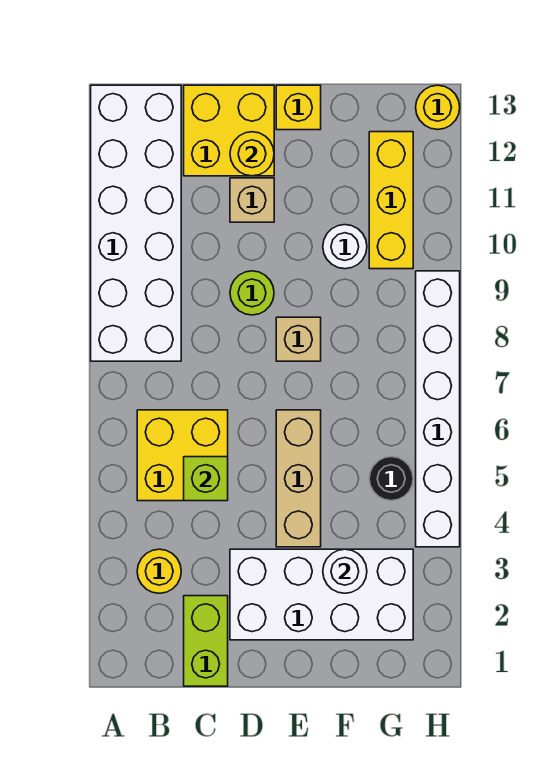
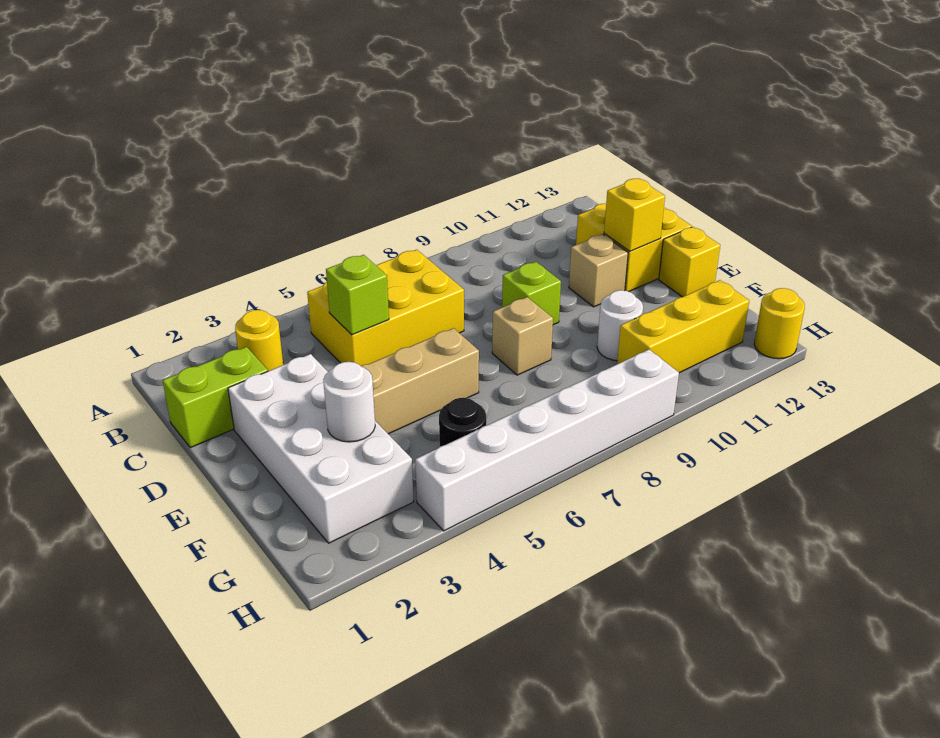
white 2x6 brick [91,85,181,361] -> none
yellow 2x2 brick [137,410,228,501] -> yellow 2x3 brick [307,250,464,366]
lime 1x1 round brick [230,271,274,315] -> lime 1x1 brick [502,262,561,325]
yellow 1x1 round brick [230,132,274,176] -> yellow 1x1 brick [604,178,665,251]

